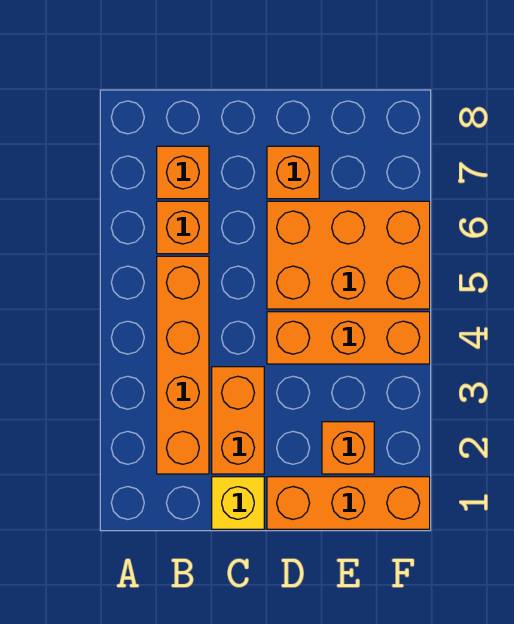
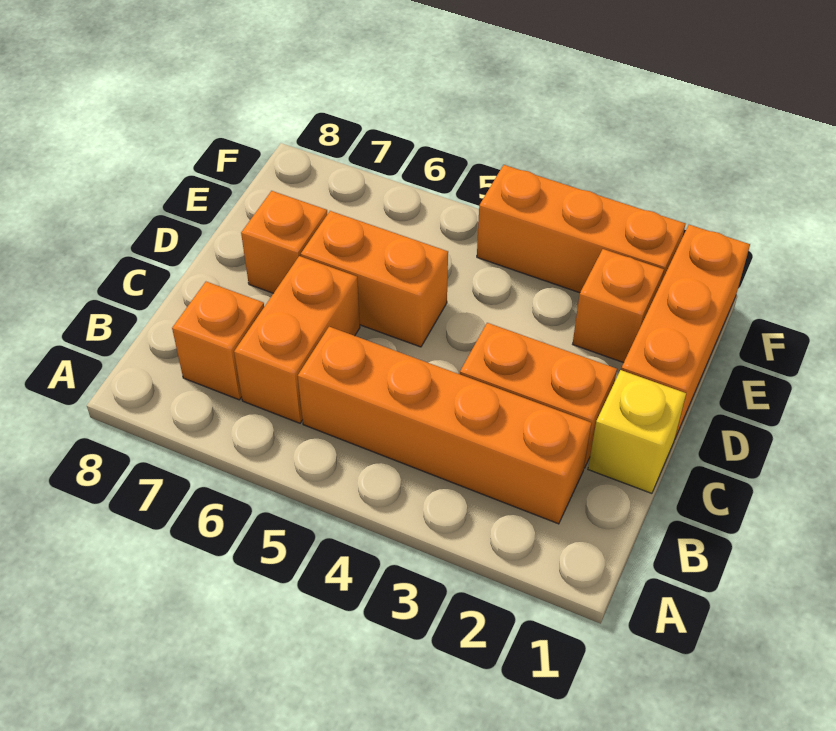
orange 1x1 brick [157,201,209,254] -> orange 1x2 brick [234,256,360,423]
orange 1x3 brick [267,312,430,364] -> orange 1x3 brick turned to [477,165,685,293]
orange 2x3 brick [267,201,430,309] -> orange 1x2 brick [301,211,448,347]

